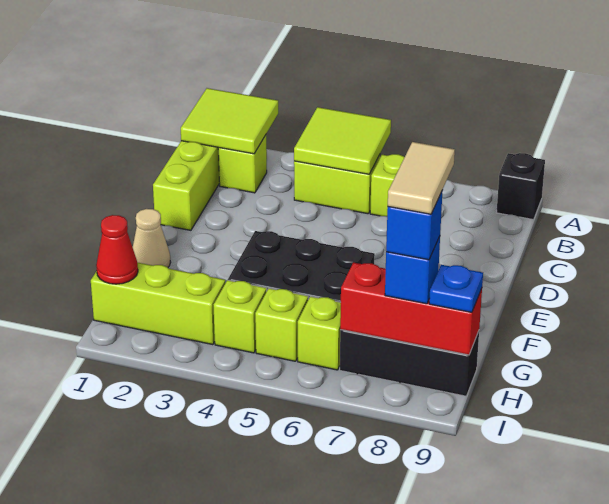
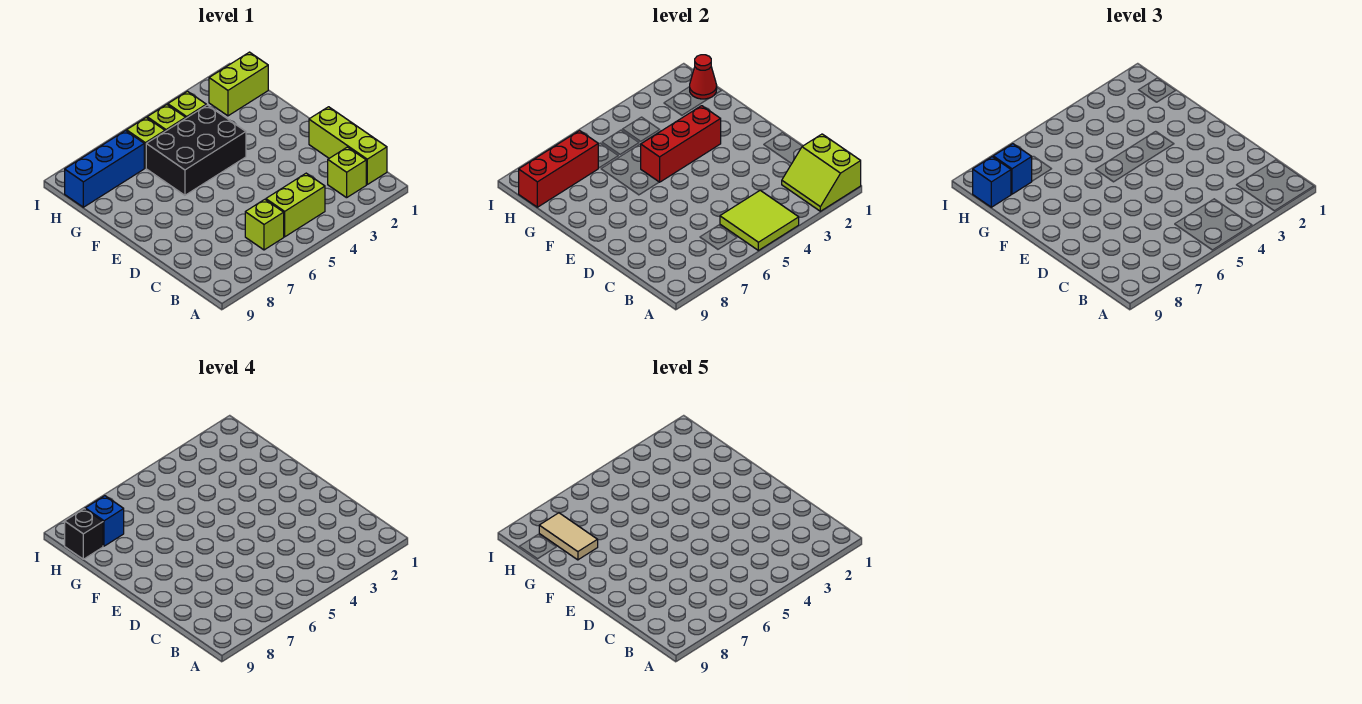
lime 2x2 tile [181,88,278,154] -> lime 2x2 slope [782,134,861,211]
black 1x1 brick [497,153,545,220] -> black 1x1 brick moved to [65,509,103,559]
tan 1x1 cone [133,209,171,267] -> none
none -> red 1x3 brick [641,106,721,182]
lime 1x3 brick [91,262,225,345] -> lime 1x2 brick [209,52,268,116]
black 1x3 brick [340,330,479,396] -> blue 1x3 brick [65,131,144,207]
blue 1x1 plate [429,265,483,312] -> blue 1x1 brick [973,157,1011,207]

